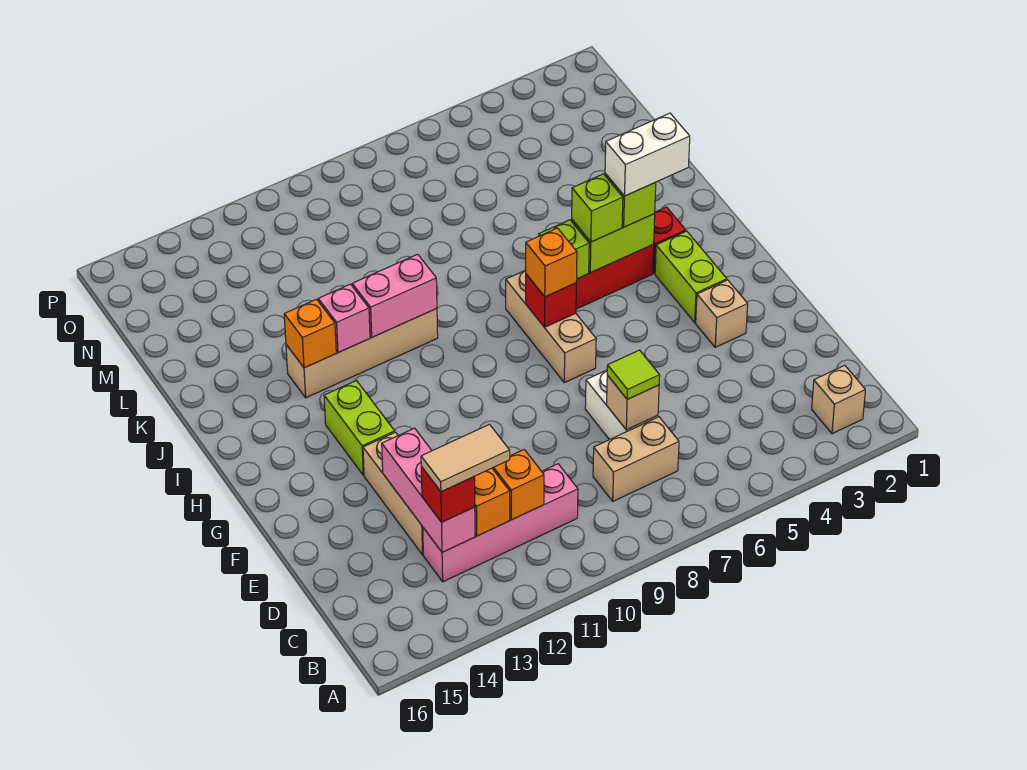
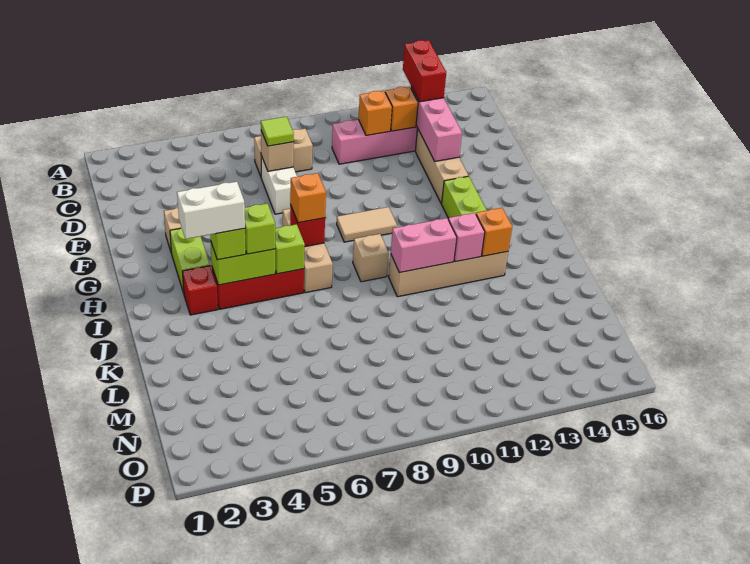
tan 1x1 brick [812,365,865,434] -> tan 1x1 brick moved to [353,234,389,282]
tan 1x2 tile [421,424,510,492] -> tan 1x2 tile moved to [337,207,397,242]
red 1x1 brick [421,467,475,522] -> red 1x2 brick [403,40,446,102]

